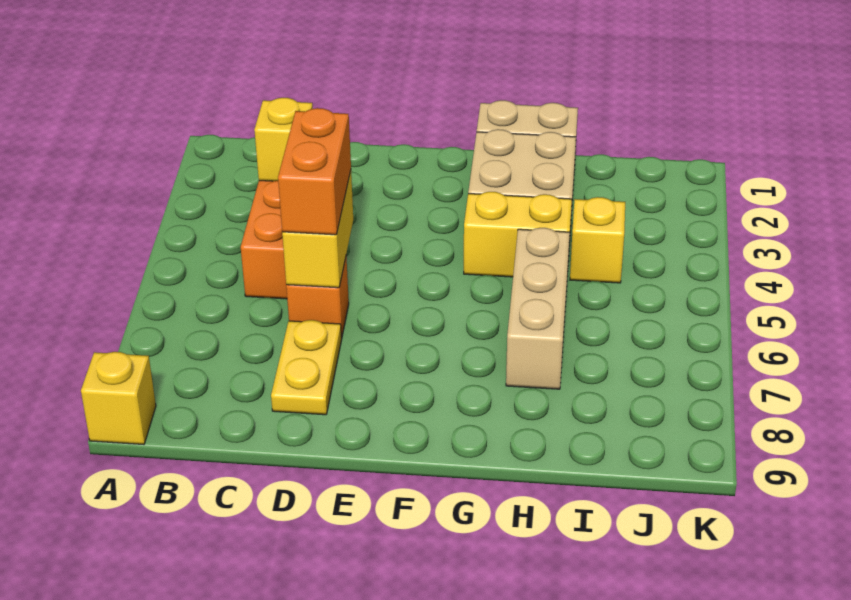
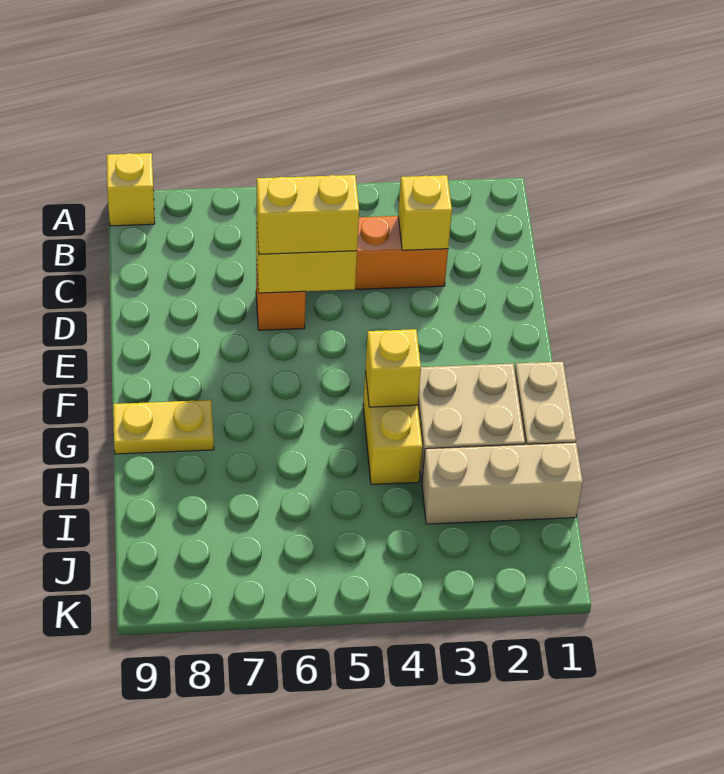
orange 1x2 brick [278,108,351,235] -> yellow 1x2 brick [257,175,359,254]
yellow 1x2 plate [271,320,342,415] -> yellow 1x2 plate moved to [113,400,214,454]
tan 1x3 brick [506,228,570,389] -> tan 1x3 brick moved to [422,442,583,524]
yellow 1x1 brick [570,197,625,283] -> yellow 1x1 brick moved to [365,329,421,407]

